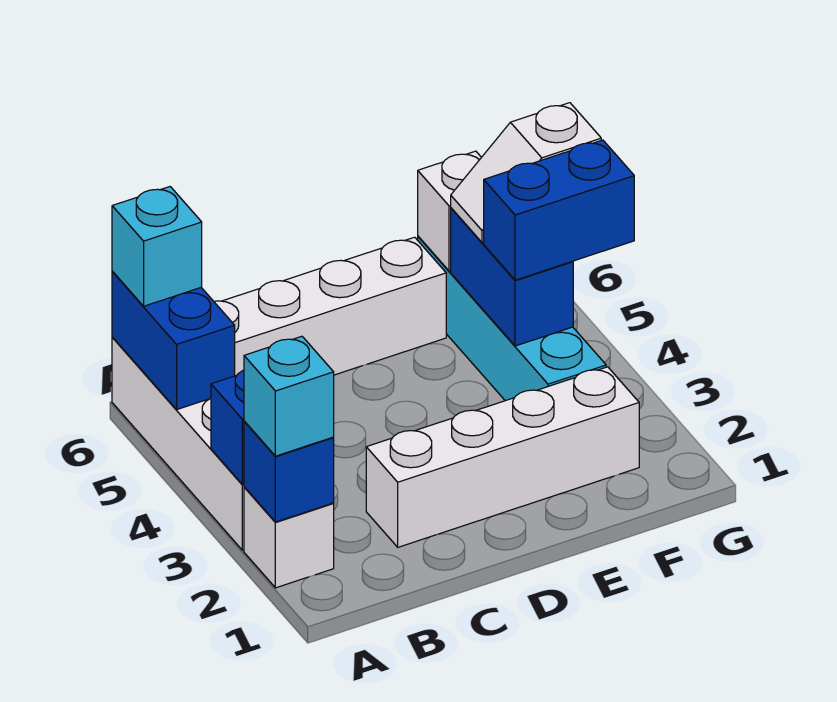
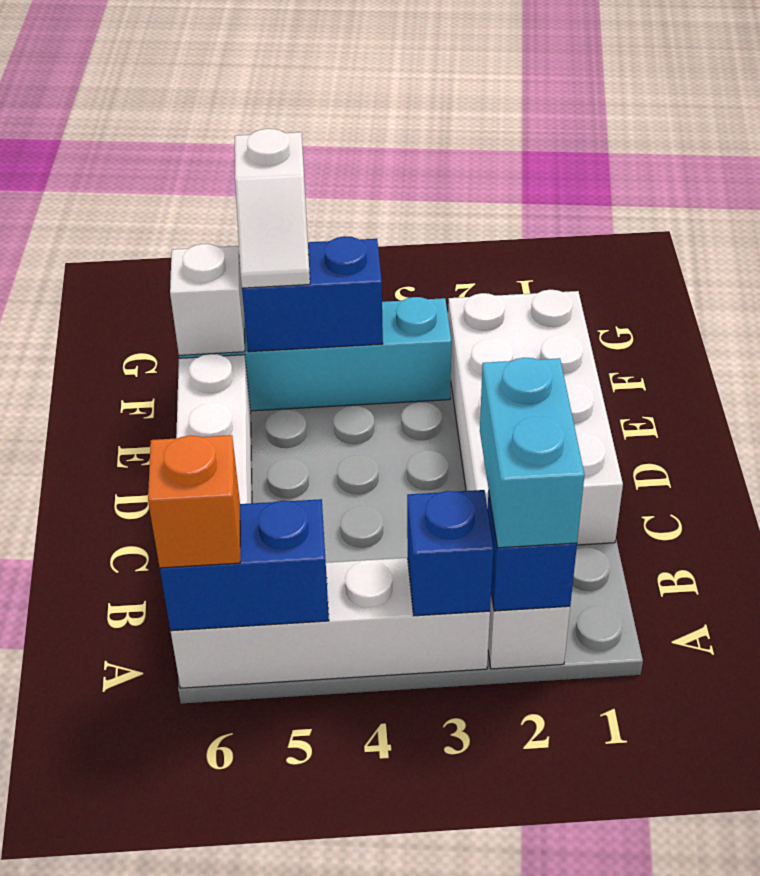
cyan 1x1 brick [244,336,334,456] -> cyan 1x2 brick [480,358,585,548]
cyan 1x1 brick [112,187,202,306] -> orange 1x1 brick [148,435,240,568]
white 1x4 brick [366,367,639,547] -> white 2x4 brick [448,290,623,545]
blue 1x2 brick [484,140,634,280] -> none

